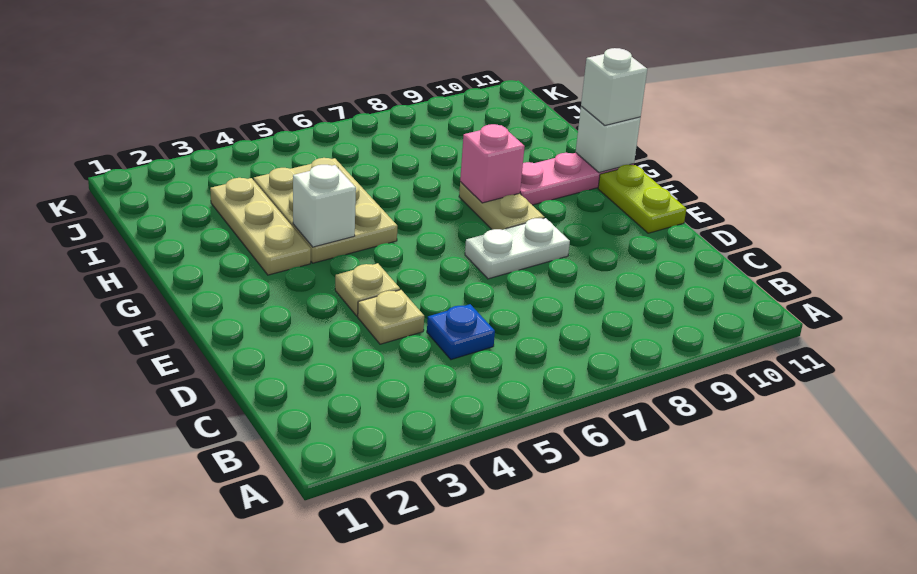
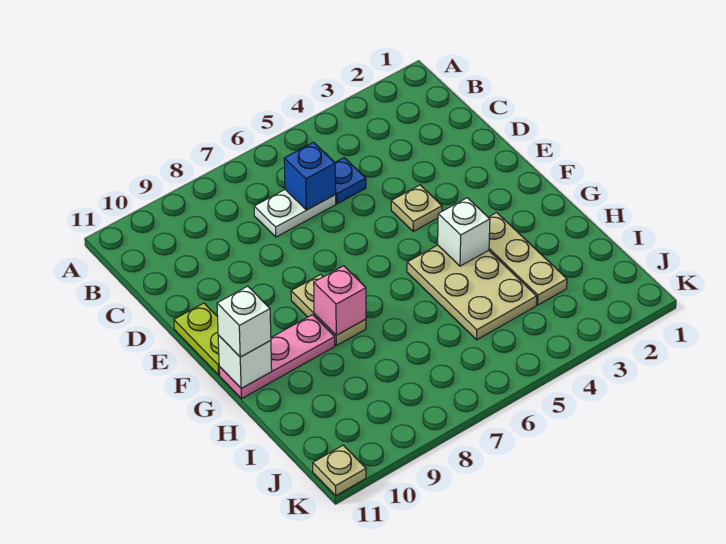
none -> blue 1x1 brick [284,142,336,210]
tan 1x1 plate [358,290,424,344] -> tan 1x1 plate moved to [313,445,366,496]
white 1x2 plate [465,218,570,279] -> white 1x2 plate moved to [254,190,336,237]

